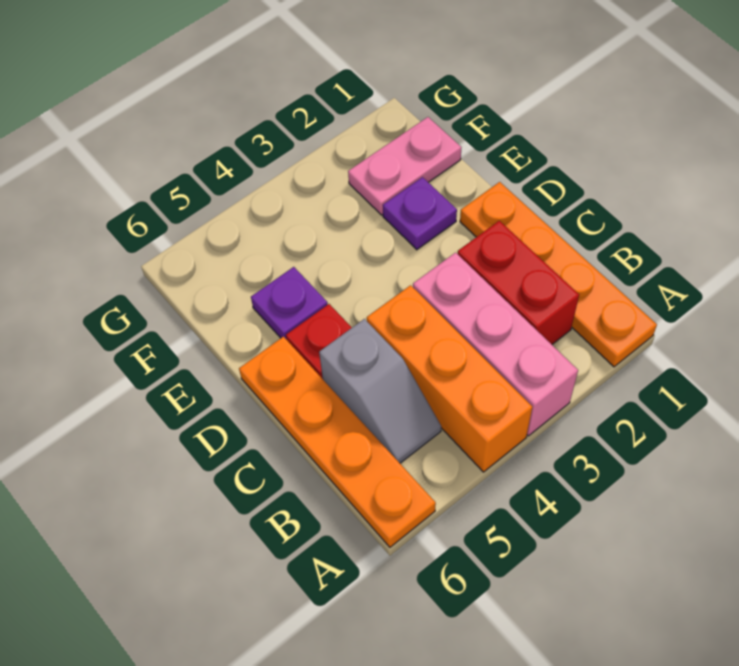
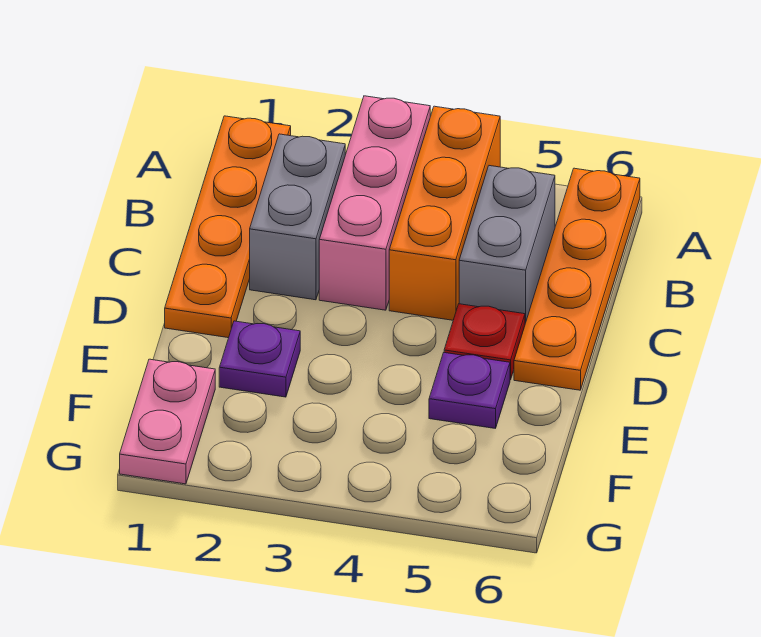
red 1x2 brick [458,221,579,344] -> grey 1x2 brick [250,134,345,300]
grey 1x2 slope [319,319,441,463] -> grey 1x2 brick [459,166,555,323]
pink 1x2 plate [348,117,462,215] -> pink 1x2 plate turned to [120,359,215,484]

